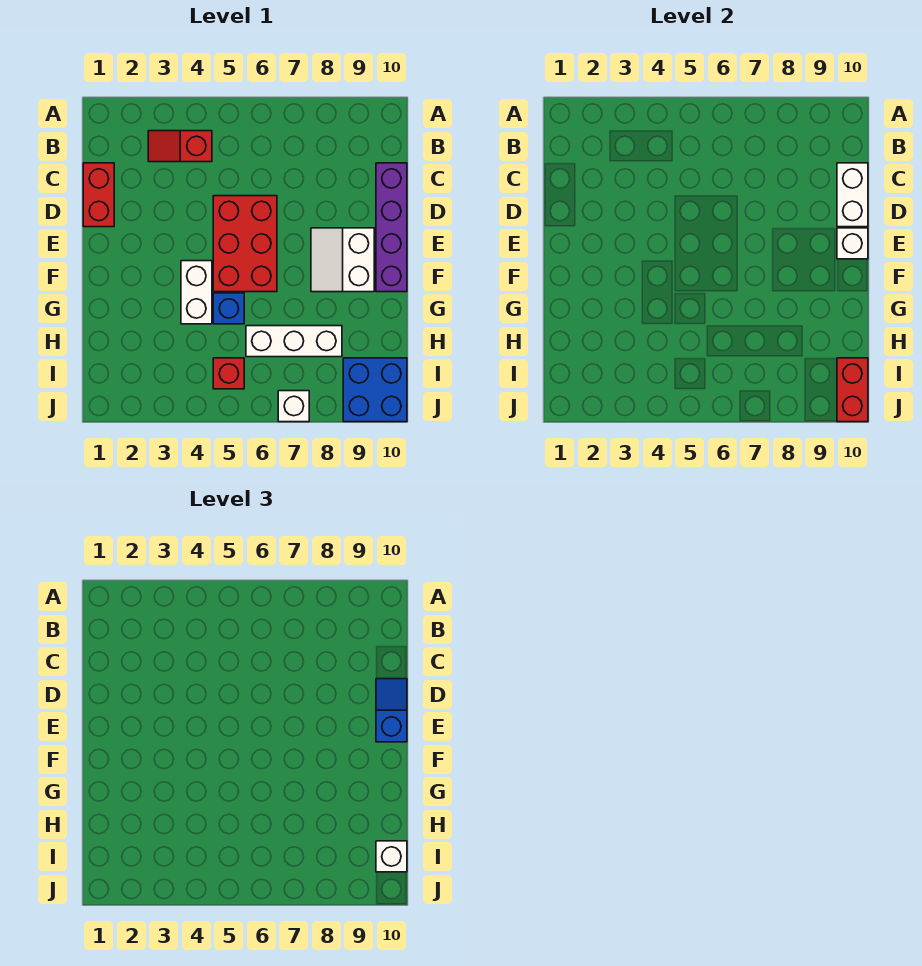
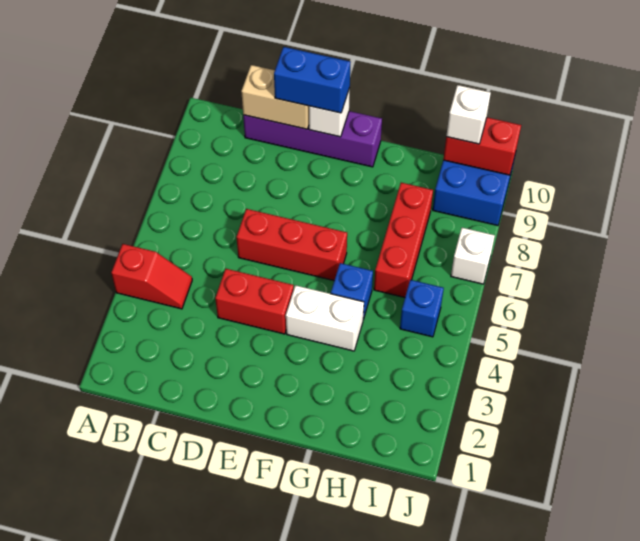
red 1x2 slope [148,131,212,162] -> red 1x2 slope turned to [111,244,192,309]
red 1x2 brick [83,163,114,227] -> red 1x2 brick moved to [215,269,294,334]
white 1x2 brick [837,163,868,227] -> tan 1x2 brick [241,65,309,129]
red 2x3 brick [213,196,277,292] -> red 1x3 brick [236,209,347,280]
blue 1x2 slope [376,679,407,742] -> blue 1x2 brick [274,47,350,113]
white 2x2 slope [311,228,374,292] -> none
white 1x3 brick [246,326,342,357] -> red 1x3 brick [374,183,433,297]
red 1x1 brick [213,358,244,389] -> blue 1x1 brick [400,280,444,337]

